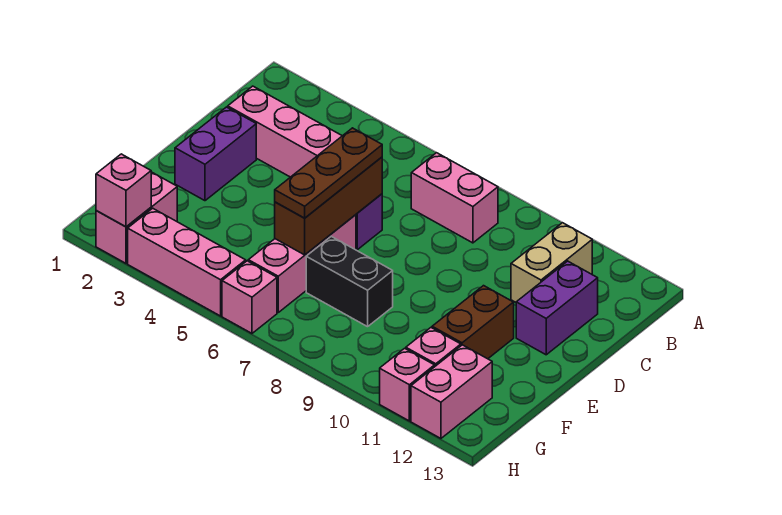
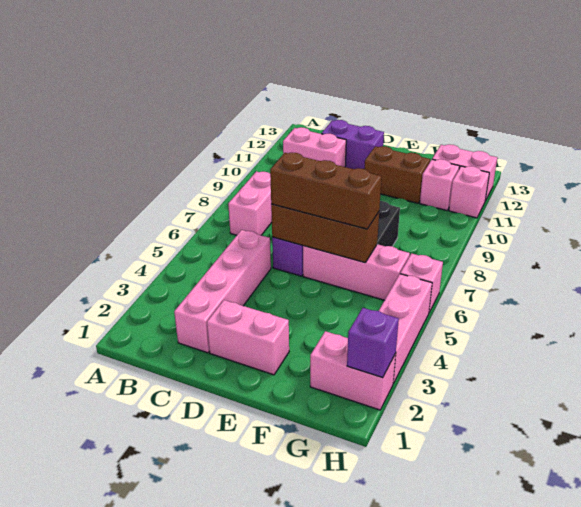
tan 1x2 brick [511,223,592,302] -> pink 1x2 brick [283,127,346,167]
purple 1x2 brick [175,107,256,201] -> pink 1x2 brick [207,300,289,375]
brown 1x3 plate [275,128,382,218] -> brown 1x3 brick [270,153,381,229]
pink 1x1 brick [96,154,151,227] -> purple 1x1 brick [347,308,399,378]

